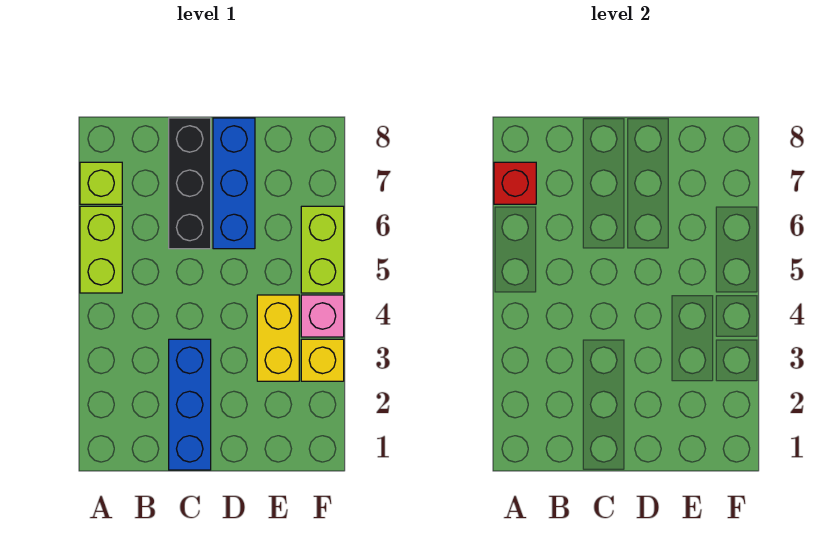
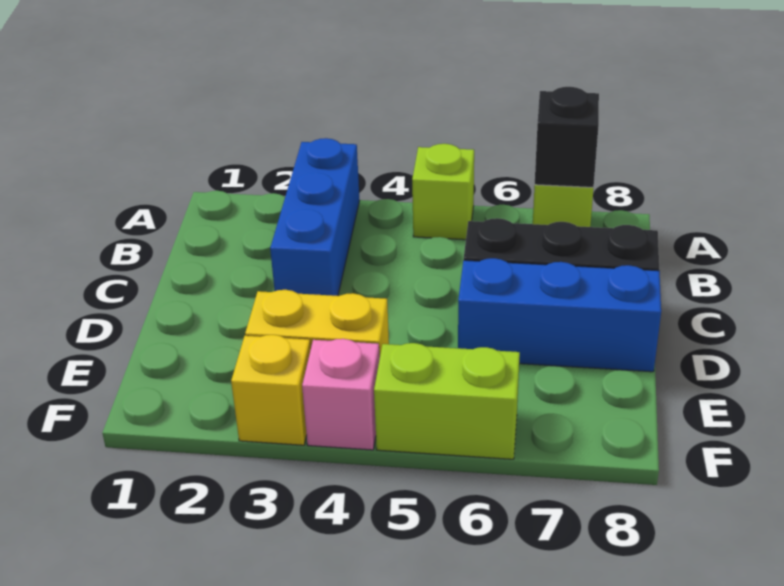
lime 1x2 brick [80,206,122,293] -> lime 1x1 brick [412,144,474,240]
red 1x1 brick [494,162,536,204] -> black 1x1 brick [535,87,599,188]
blue 1x3 brick [169,339,211,470] -> blue 1x3 brick turned to [270,138,360,296]

